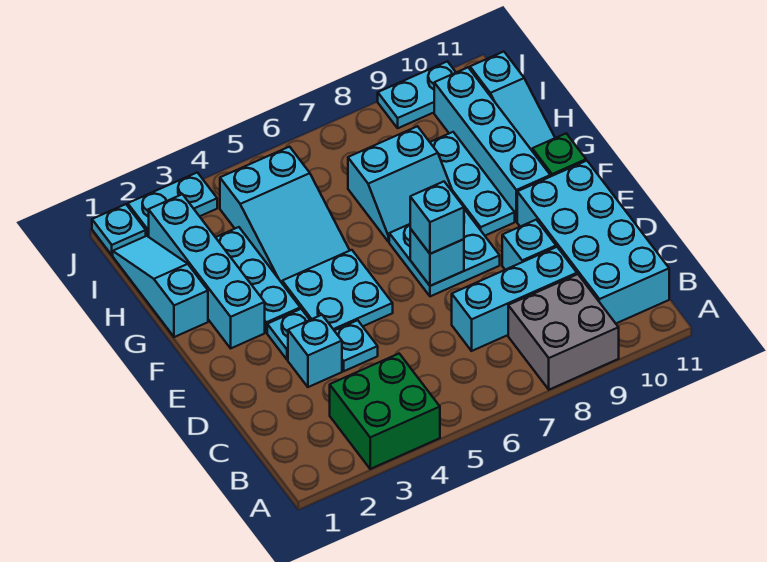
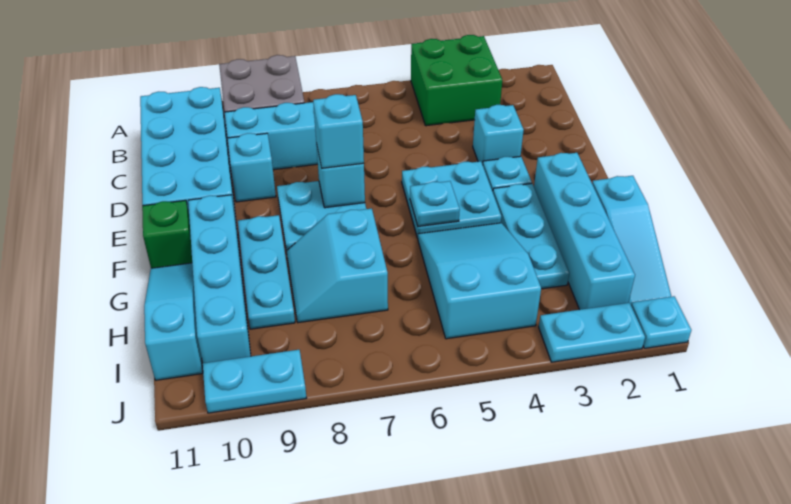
cyan 1x1 plate [334,320,378,371] -> cyan 1x1 plate moved to [410,181,460,226]
cyan 2x2 slope [348,126,453,242] -> cyan 2x2 slope turned to [287,208,388,323]

